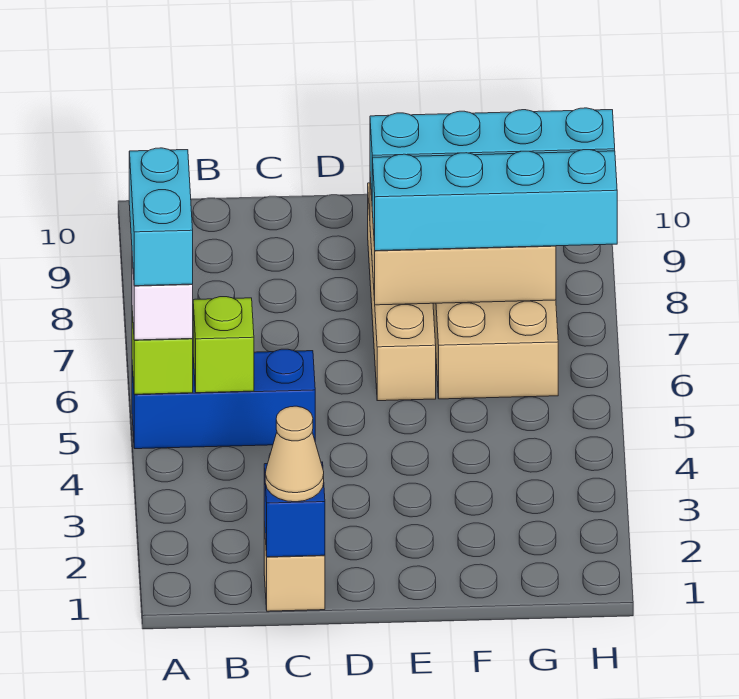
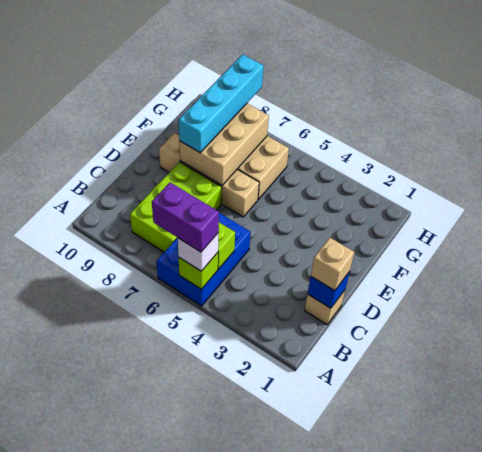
blue 1x3 brick [132,349,315,449] -> blue 2x3 brick [157,213,250,306]
cyan 1x2 brick [129,148,193,286] -> purple 1x2 brick [152,183,219,252]
none -> lime 2x3 brick [130,162,222,252]
tan 1x1 cone [265,406,324,502] -> tan 1x1 brick [311,238,354,291]
cyan 1x4 brick [372,150,617,251] -> none

